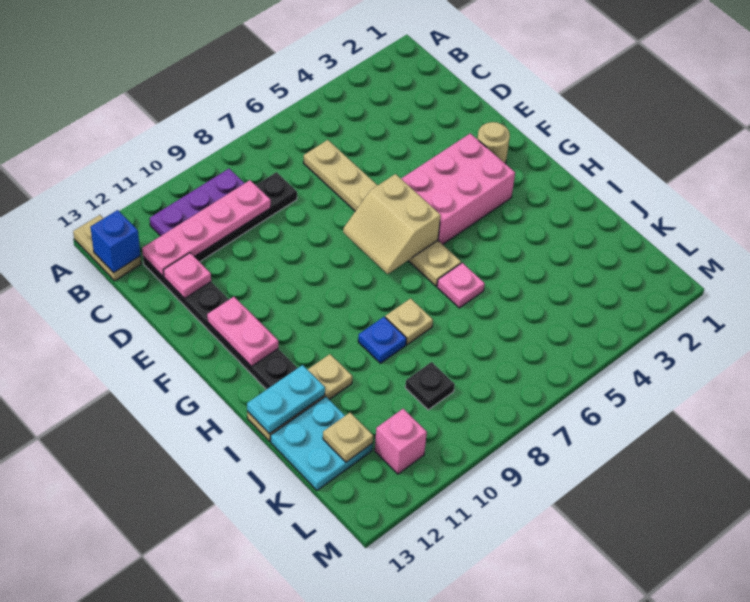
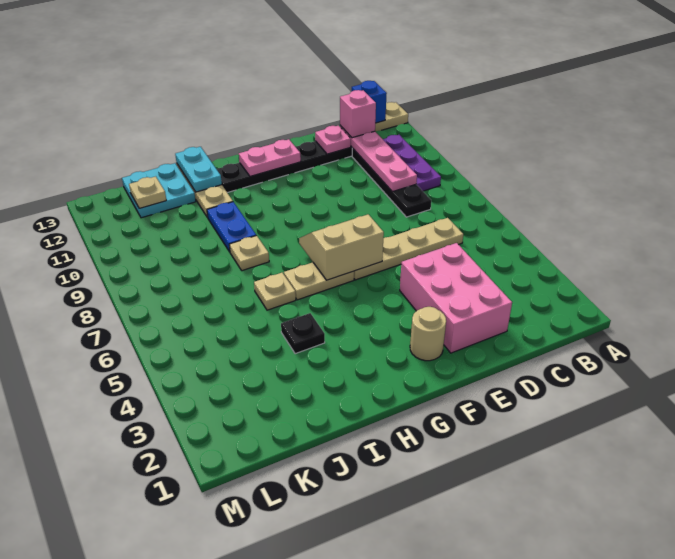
pink 2x3 brick [401,133,515,245] -> pink 2x3 brick moved to [400,243,512,353]
pink 1x1 plate [437,263,485,308] -> tan 1x1 plate [254,273,296,310]
blue 1x1 plate [358,317,407,363] -> blue 1x2 plate [207,202,256,252]
black 1x1 plate [405,362,455,410] -> black 1x1 plate moved to [281,313,325,354]
pink 1x1 brick [375,409,427,474] -> pink 1x1 brick moved to [340,90,376,138]

